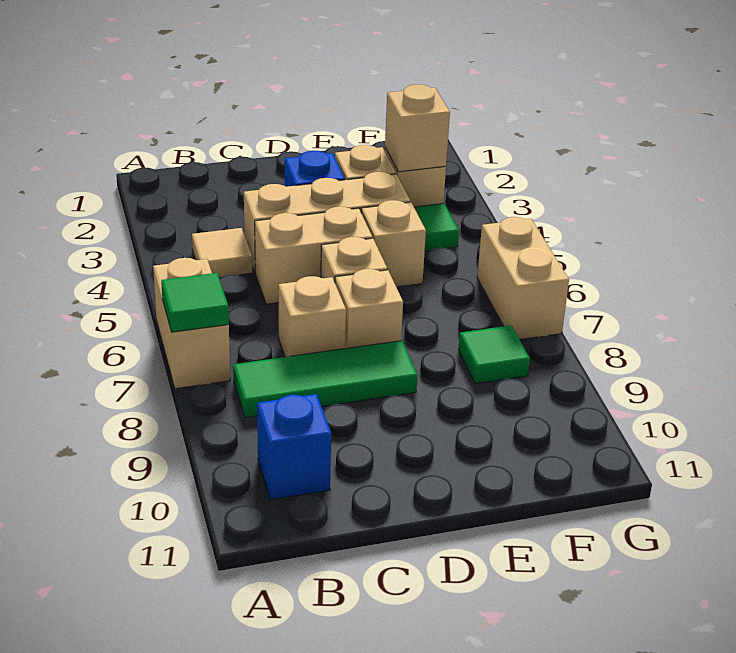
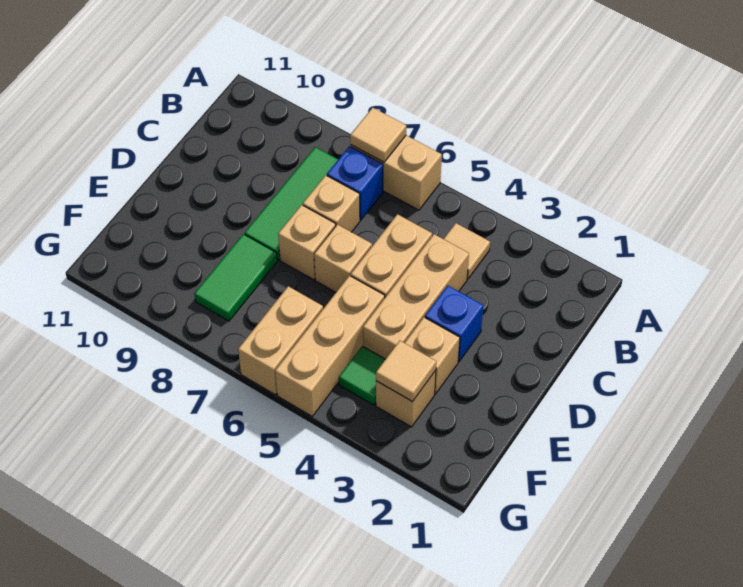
green 1x1 tile [161,273,229,332] -> tan 1x1 tile [350,108,406,162]
blue 1x1 brick [257,394,331,500] -> blue 1x1 brick moved to [327,146,383,220]
tan 1x1 brick [361,200,426,286] -> tan 1x3 brick [275,276,385,416]
tan 1x1 brick [385,84,450,172] -> tan 1x1 tile [376,341,436,402]
green 1x1 tile [458,325,530,384] -> green 1x2 tile [194,234,277,321]
tan 1x2 brick [477,217,569,339] -> tan 1x2 brick turned to [238,286,323,395]

